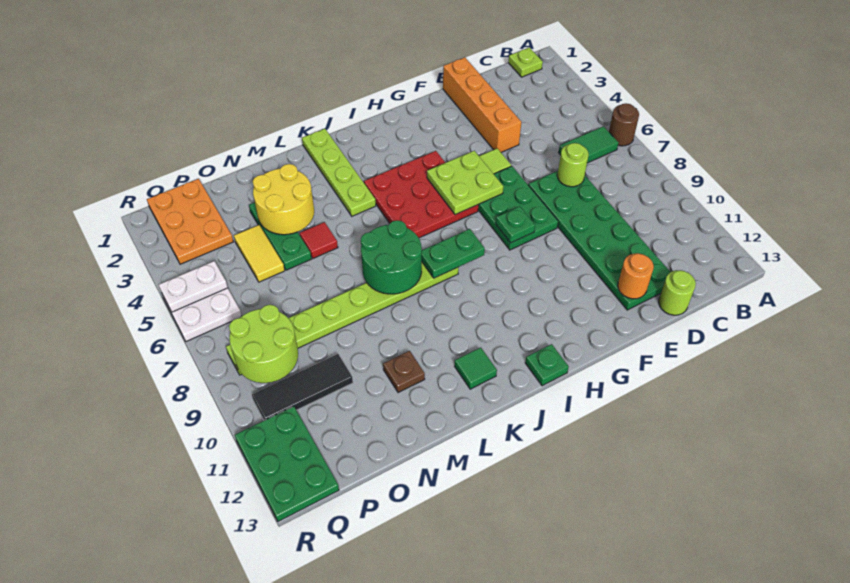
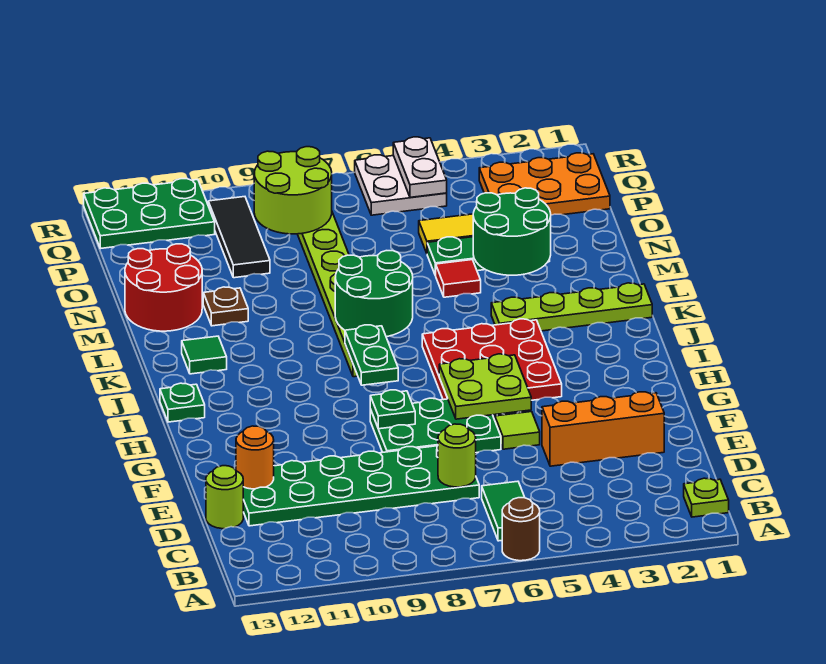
orange 1x4 brick [443,57,521,152] -> orange 1x3 brick [542,392,664,466]
yellow 2x2 round brick [253,164,314,235] -> green 2x2 round brick [473,188,551,275]
none -> red 2x2 round brick [125,244,202,331]

